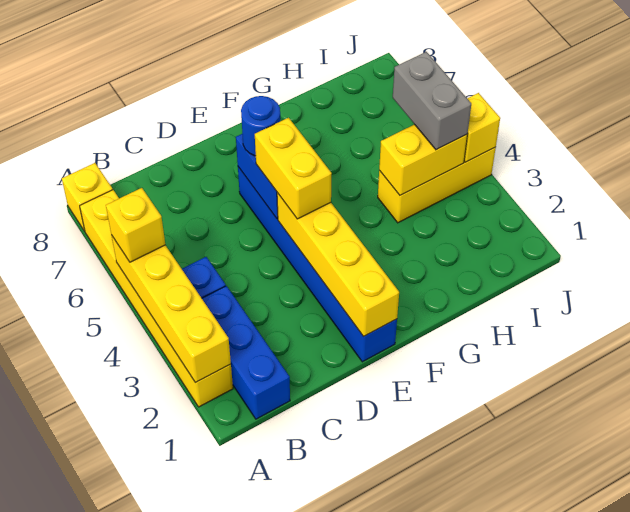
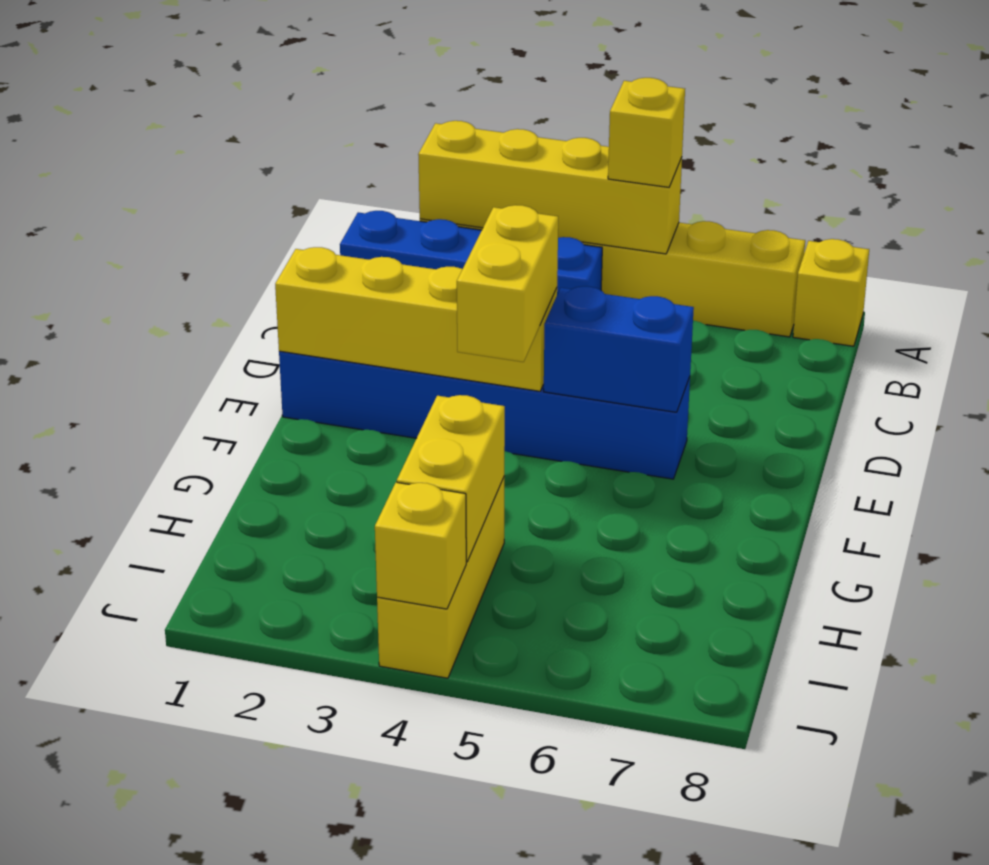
yellow 1x2 brick [255,118,332,219] -> yellow 1x2 brick turned to [457,205,558,362]
blue 1x1 round brick [241,96,280,156] -> none
grey 1x2 brick [393,52,471,150] -> none

